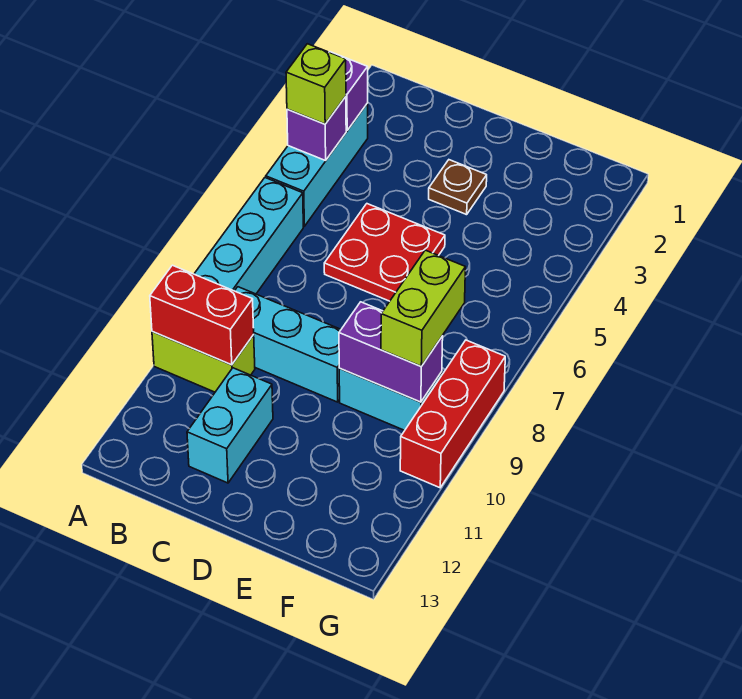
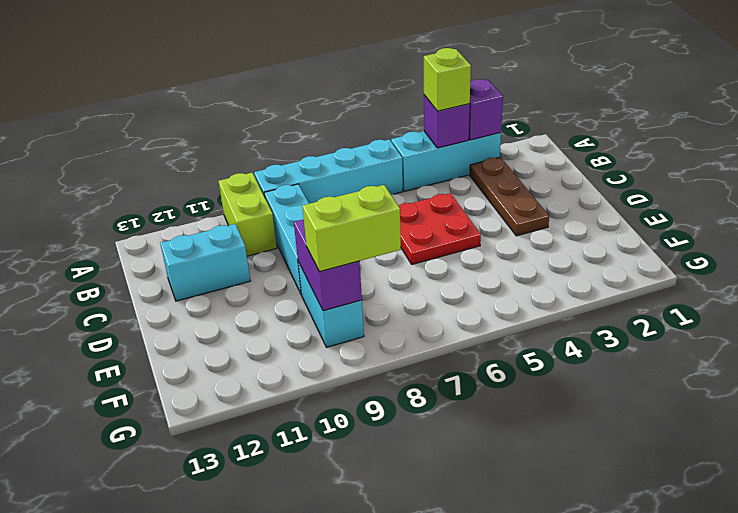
red 1x2 brick [150,265,254,365] -> none
brown 1x1 plate [429,160,487,215] -> brown 1x3 plate [470,157,549,236]
red 1x3 brick [400,340,505,488] -> none

